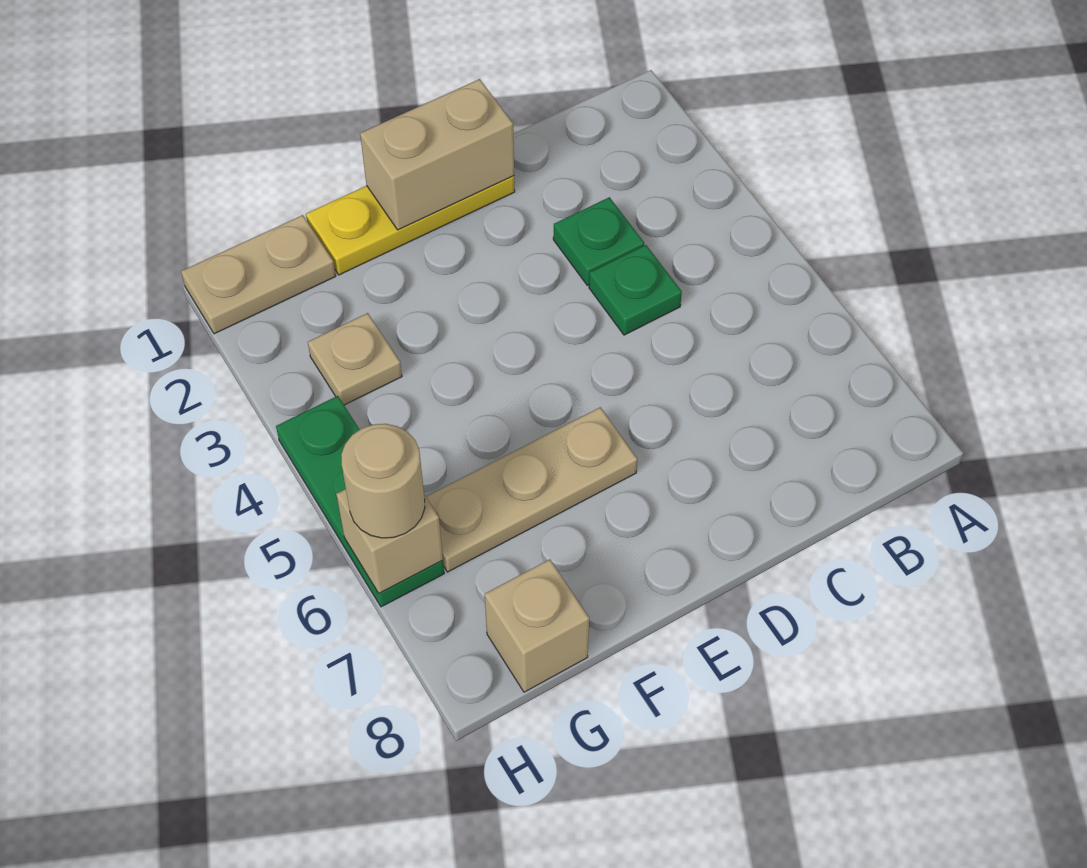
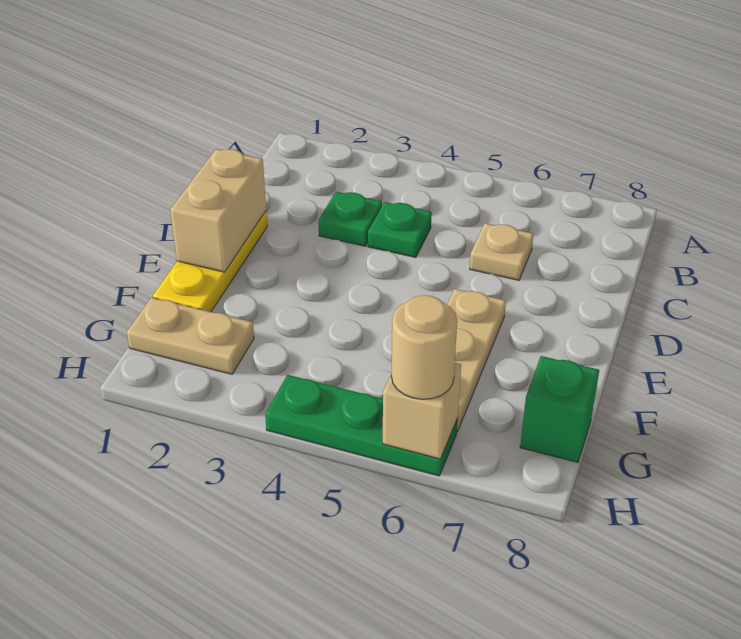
tan 1x2 plate [181,215,336,334] -> tan 1x2 plate turned to [127,298,254,374]
tan 1x1 plate [308,313,402,405] -> tan 1x1 plate moved to [470,223,533,280]
tan 1x1 brick [485,559,589,692] -> green 1x1 brick [520,356,599,462]

